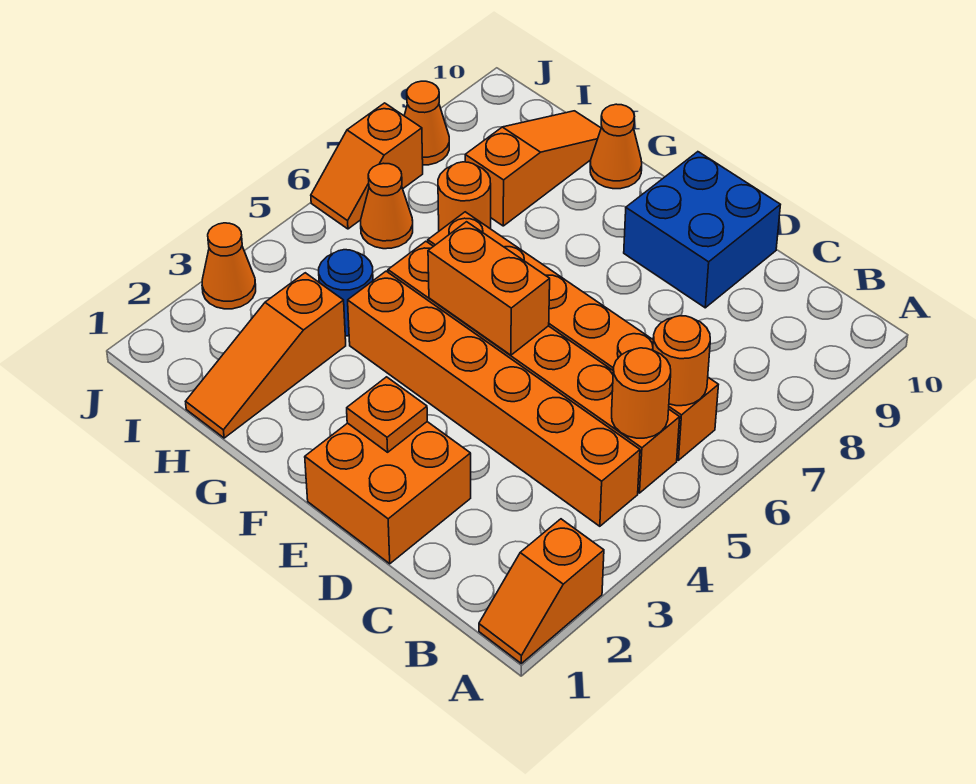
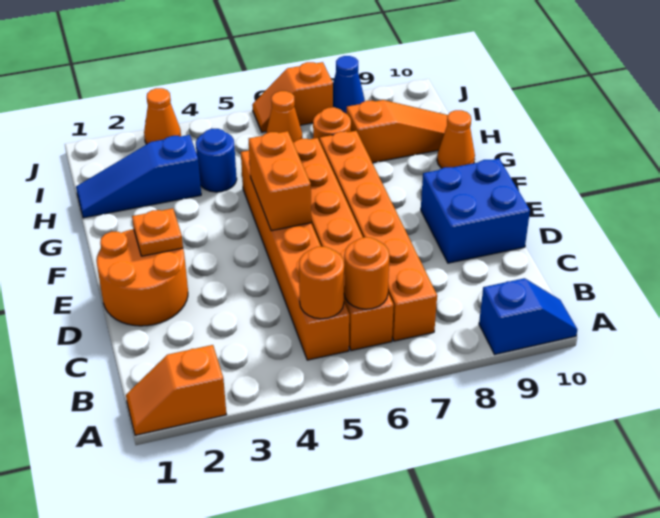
none -> blue 1x2 slope [479,278,577,354]
orange 1x6 brick [348,271,640,526] -> orange 1x6 brick moved to [320,131,437,341]
orange 2x2 brick [305,422,471,564] -> orange 2x2 round brick [97,229,188,326]
orange 1x3 slope [186,273,346,438] -> blue 1x3 slope [76,135,201,218]
orange 1x1 cone [404,81,449,165] -> blue 1x1 cone [333,56,365,114]

